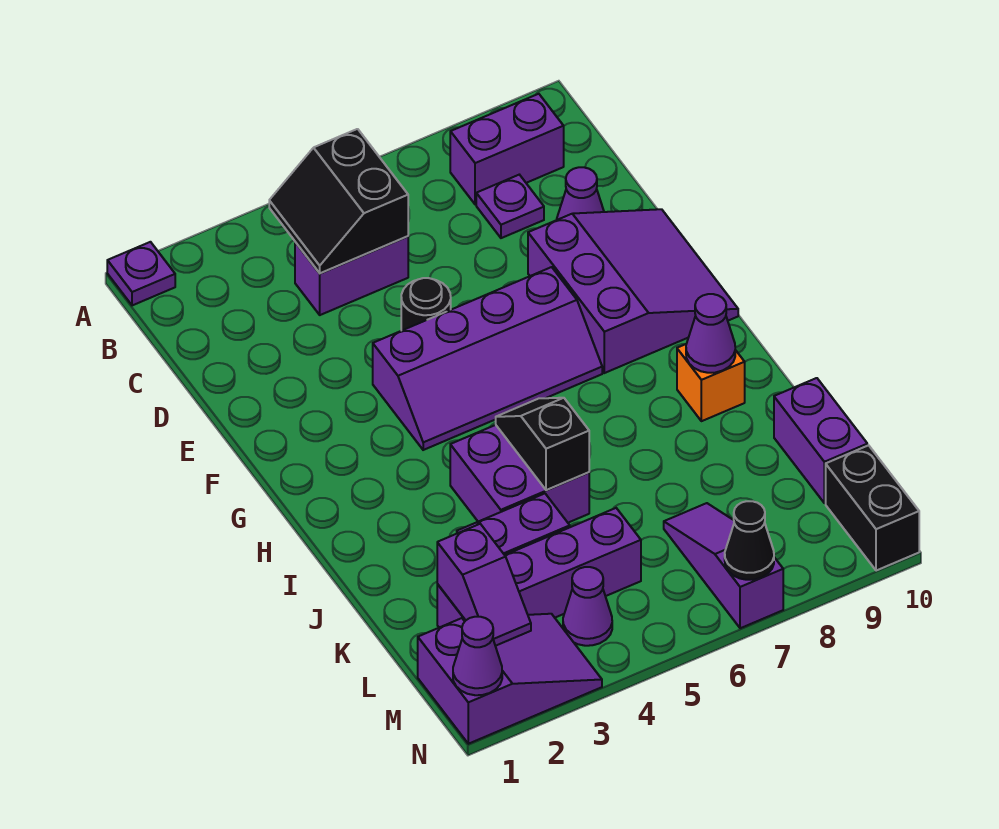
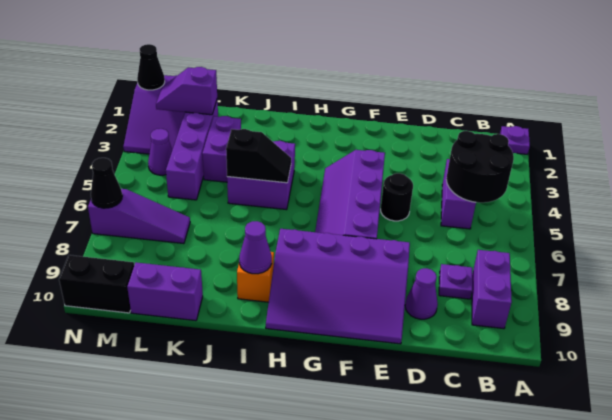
black 2x2 slope [269,129,408,273] -> black 2x2 round brick [446,131,514,203]
purple 3x3 slope [528,209,738,373] -> purple 3x4 slope [266,229,410,344]
purple 1x1 cone [453,617,502,695] -> black 1x1 cone [137,44,165,90]

